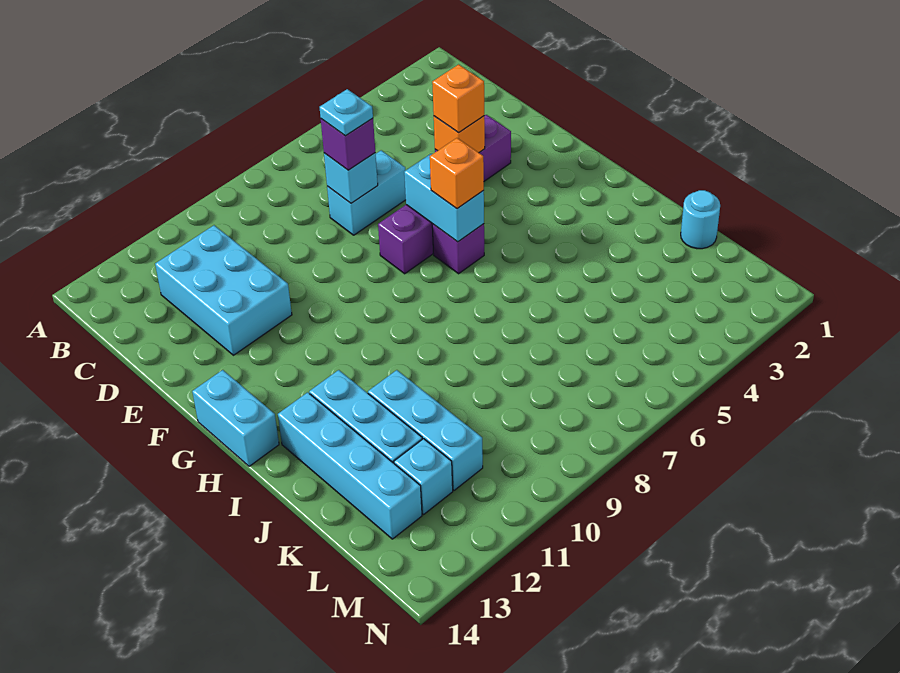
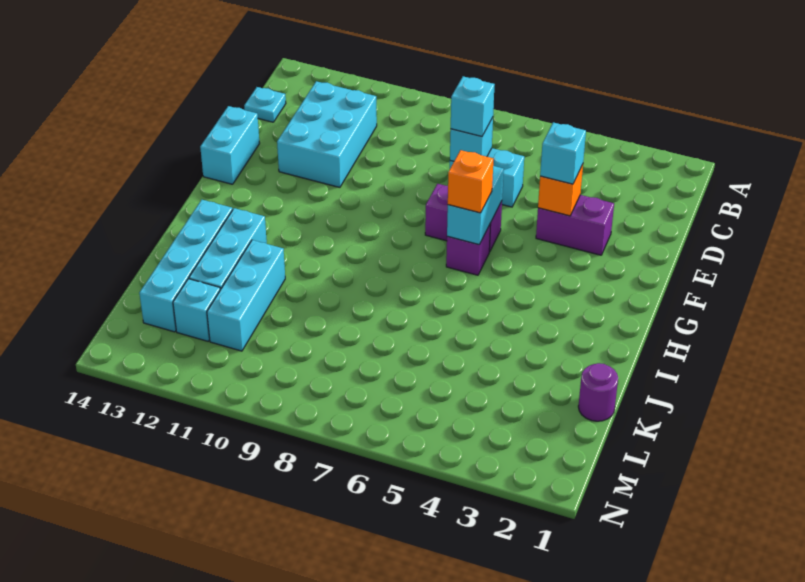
purple 1x1 brick [321,118,375,170] -> cyan 1x1 brick [451,76,495,136]
cyan 1x1 plate [320,89,373,136] -> cyan 1x1 plate moved to [244,87,286,122]
orange 1x1 brick [432,64,484,133] -> cyan 1x1 brick [540,122,586,184]
cyan 1x2 brick [192,370,279,466] -> cyan 1x2 brick moved to [200,106,260,184]
cyan 1x1 round brick [681,190,720,249] -> purple 1x1 round brick [578,363,618,421]

